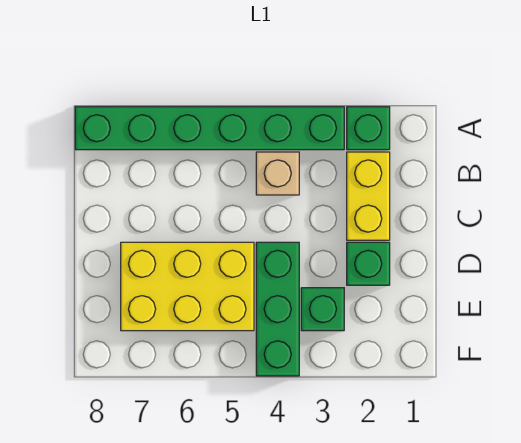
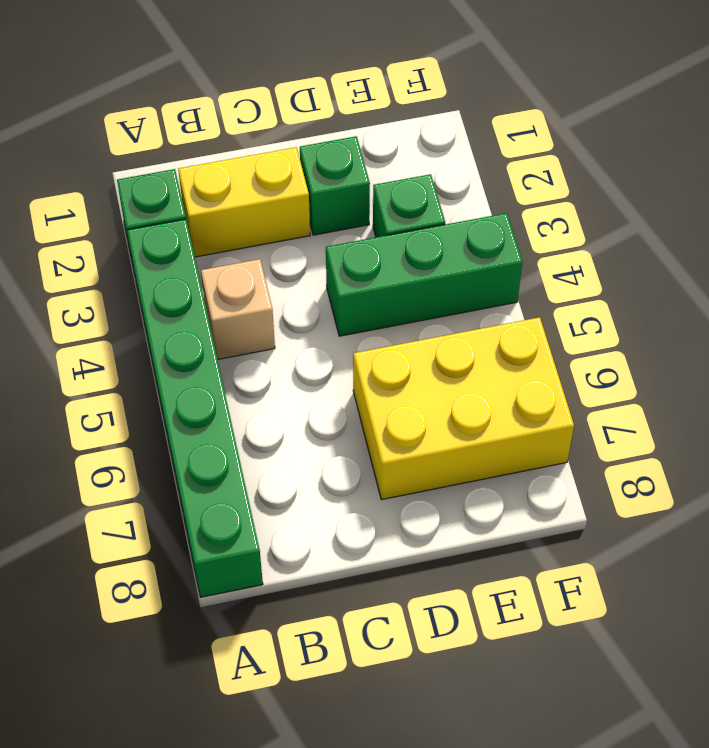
yellow 2x3 brick [121,242,254,331] -> yellow 2x3 brick turned to [353,317,574,500]

